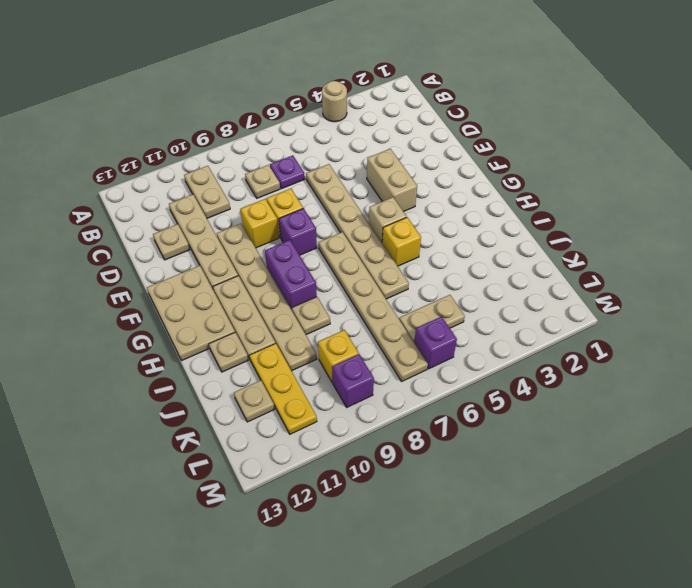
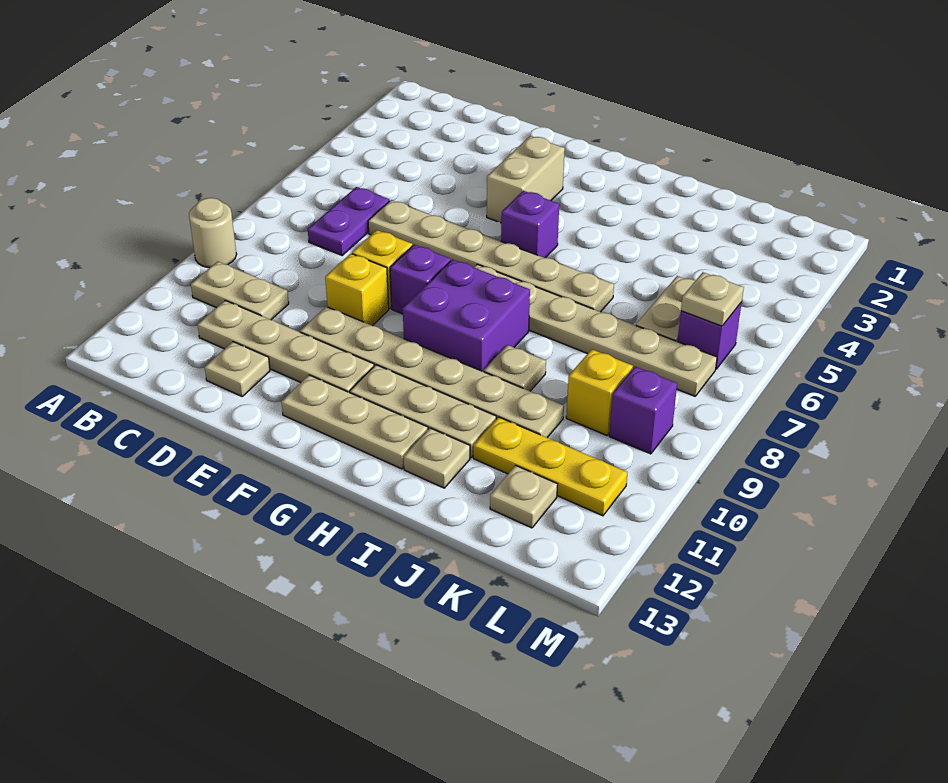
tan 1x1 round brick [322,81,347,122] -> tan 1x1 round brick moved to [189,198,237,268]
purple 1x1 plate [270,155,305,189] -> purple 1x2 plate [308,187,389,255]
tan 1x1 plate [245,165,280,198] -> tan 1x1 plate moved to [681,272,744,326]
tan 1x2 brick [367,149,417,211] -> tan 1x2 brick turned to [487,136,565,223]
tan 2x3 plate [147,266,235,361] -> tan 1x3 plate [281,375,428,469]
tan 1x1 brick [369,197,407,242] -> purple 1x1 brick [501,191,559,258]
purple 1x2 brick [265,240,317,310] -> purple 2x2 brick [403,259,530,372]
yellow 1x1 brick [382,217,421,266] -> none

